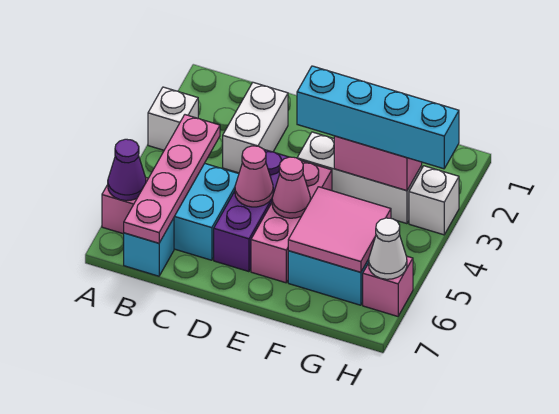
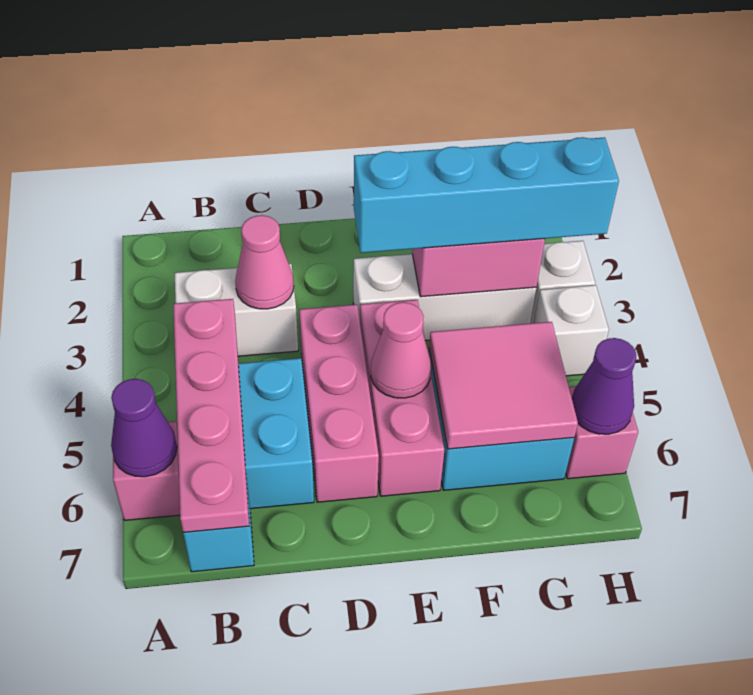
white 1x1 brick [148,87,198,150] -> white 1x1 brick moved to [534,285,609,376]
white 1x2 brick [223,82,288,173] -> white 1x2 brick turned to [175,264,298,356]
purple 1x3 brick [214,150,288,272] -> pink 1x3 brick [299,305,379,502]
pink 1x1 cone [235,146,273,207] -> pink 1x1 cone moved to [235,215,294,309]
white 1x1 cone [368,218,407,279] -> purple 1x1 cone [572,338,636,434]

